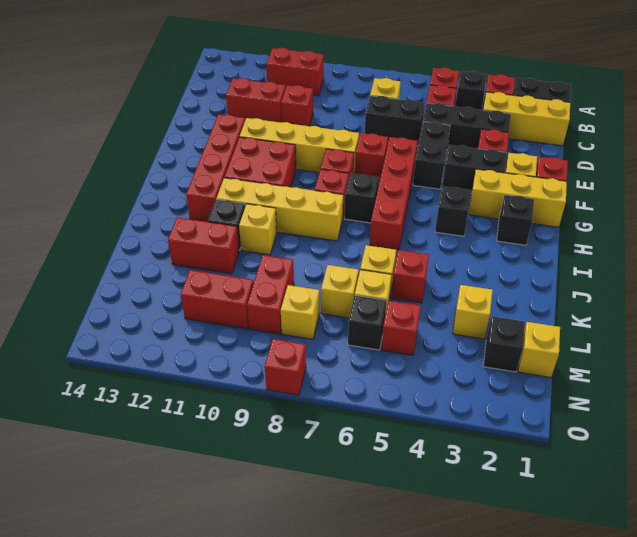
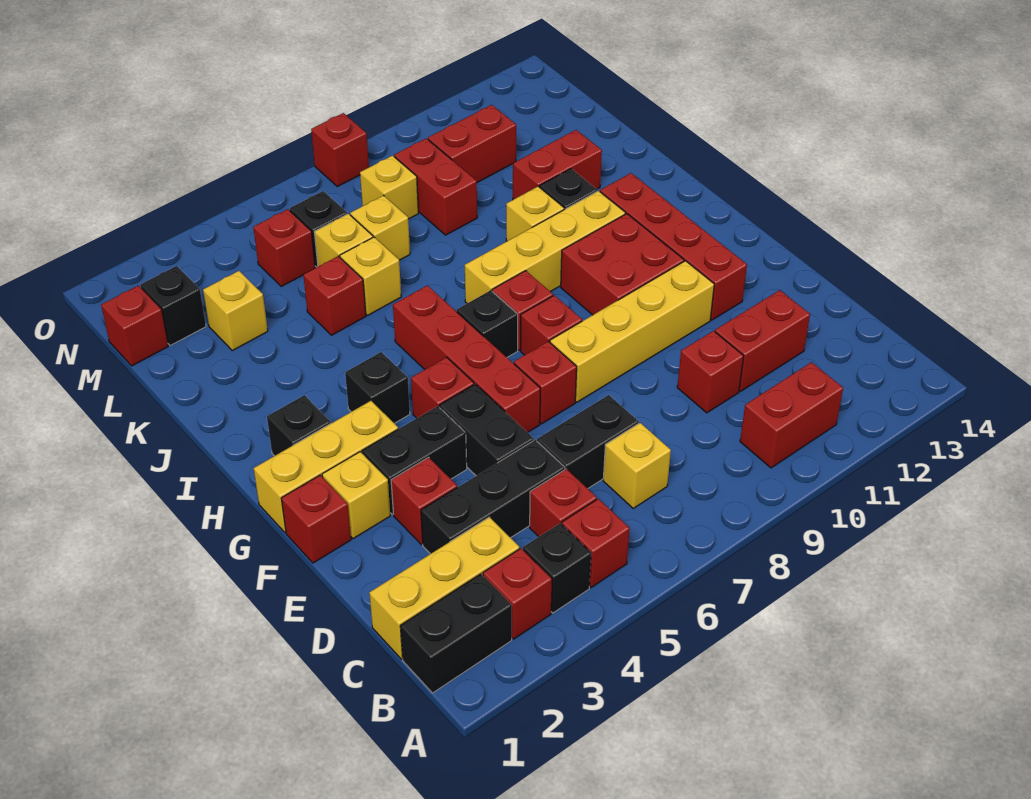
none -> red 1x1 brick [411,357,474,418]
yellow 1x1 brick [518,322,560,378] -> red 1x1 brick [101,286,168,366]

